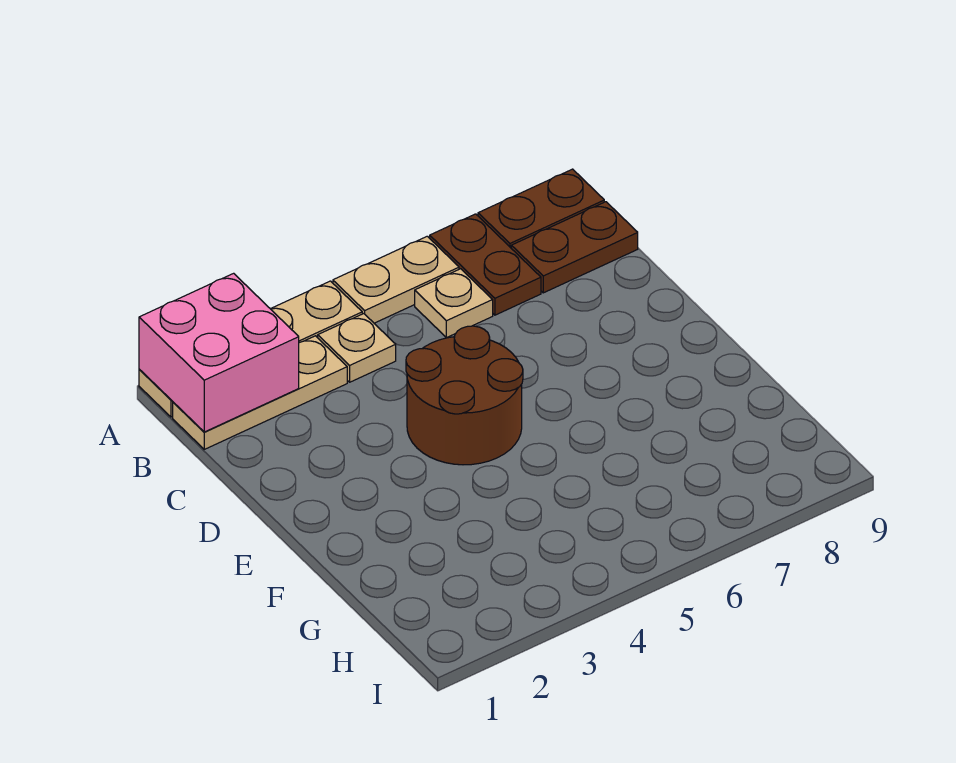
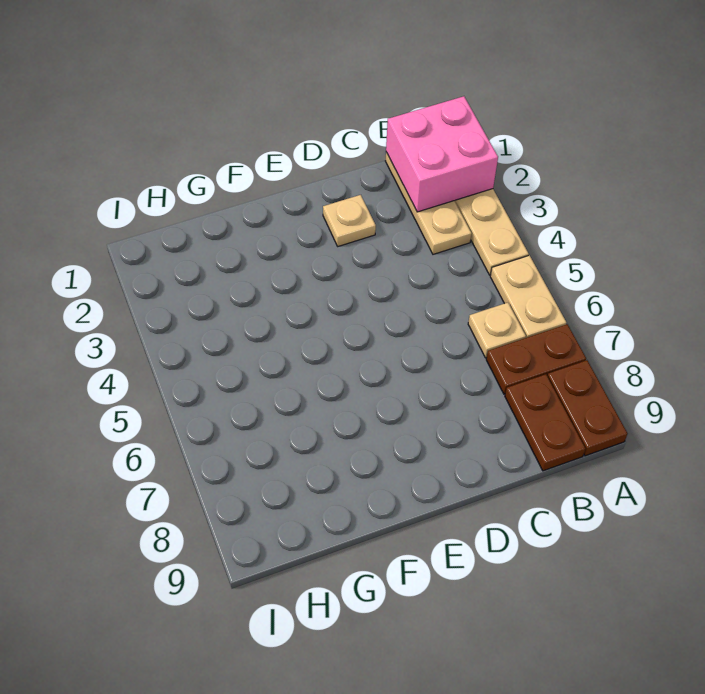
tan 1x1 plate [318,314,396,382] -> tan 1x1 plate moved to [323,195,376,246]
brown 2x2 round brick [406,326,523,465] -> none

